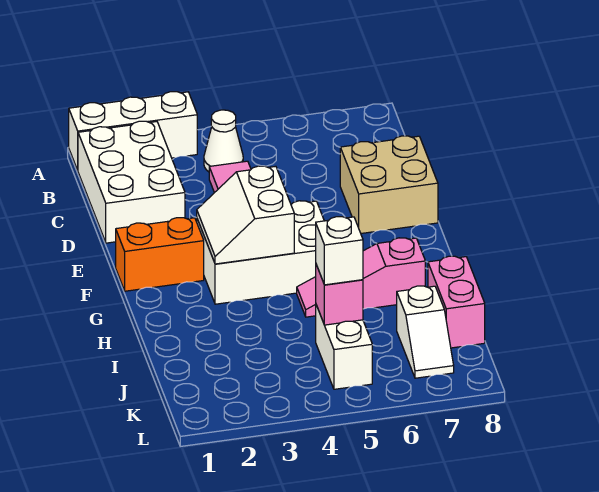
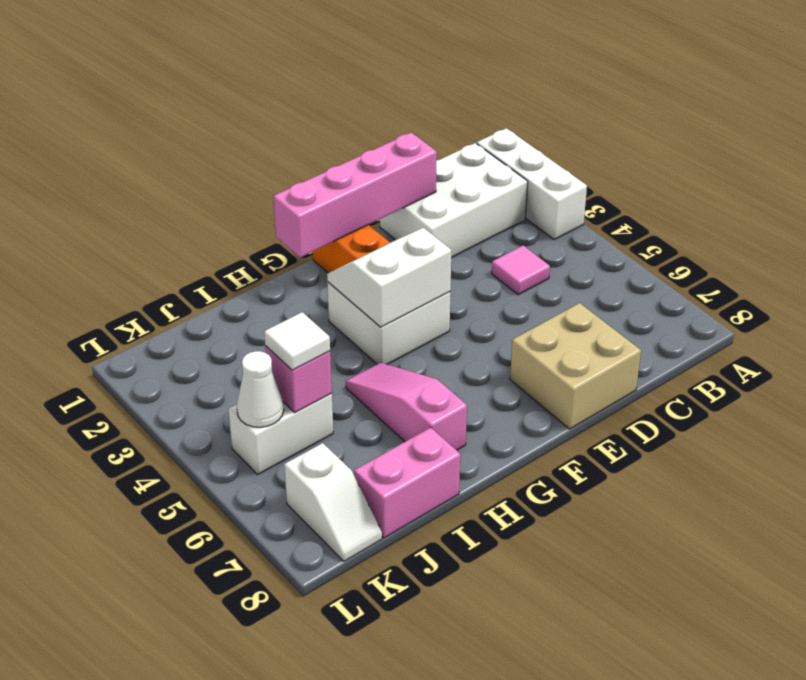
white 1x1 cone [204,110,243,172] -> white 1x1 cone moved to [237,351,284,427]
none -> pink 1x4 brick [273,133,437,258]
white 2x3 brick [197,201,324,304] -> white 2x2 brick [327,282,450,365]
white 1x1 brick [316,217,363,285] -> white 1x1 tile [264,312,330,370]
white 1x2 slope [397,286,454,378] -> white 1x2 slope turned to [284,443,382,561]

